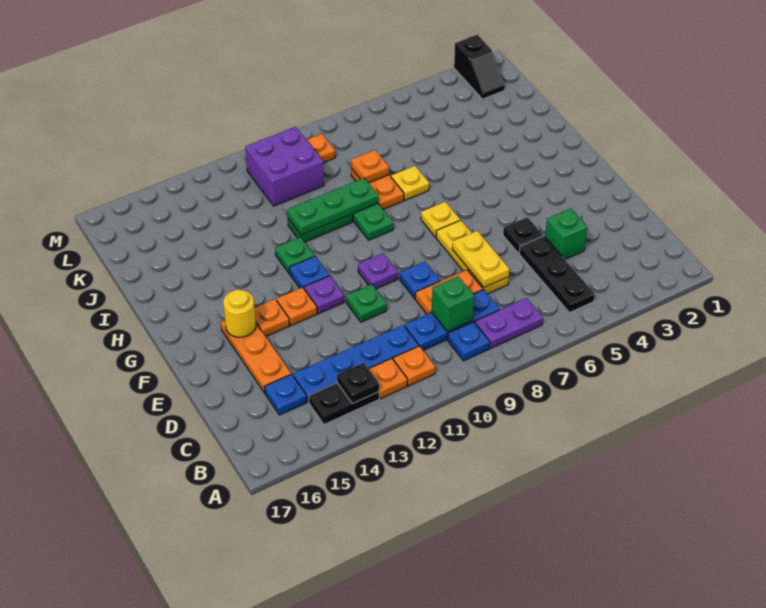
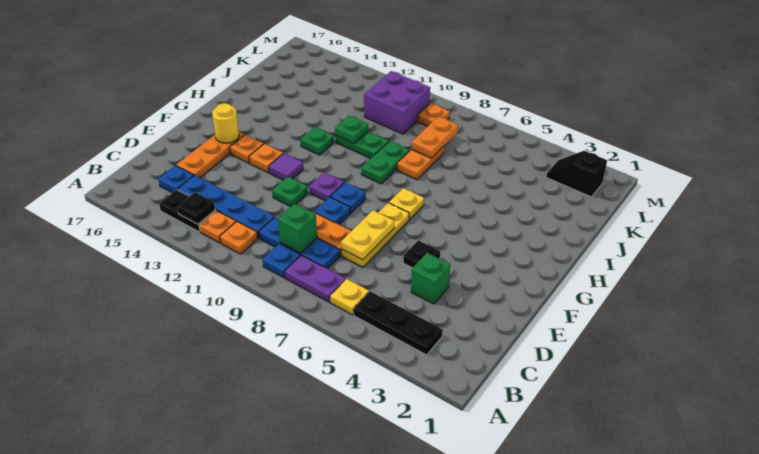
black 1x3 plate [519,236,595,313] -> black 1x3 plate turned to [354,291,443,355]
purple 1x1 plate [304,276,344,314] -> purple 1x1 tile [269,153,303,180]
blue 1x1 plate [289,256,329,288] -> blue 1x1 plate moved to [330,182,366,213]
yellow 1x1 plate [391,166,429,200] -> yellow 1x1 plate moved to [330,279,369,315]
green 1x3 plate [287,178,378,235] -> green 1x1 plate [335,115,368,144]
orange 1x1 plate [351,150,389,183] -> orange 1x2 plate [411,116,458,158]
black 1x2 slope [454,35,505,99] -> black 1x2 slope turned to [546,151,607,197]

